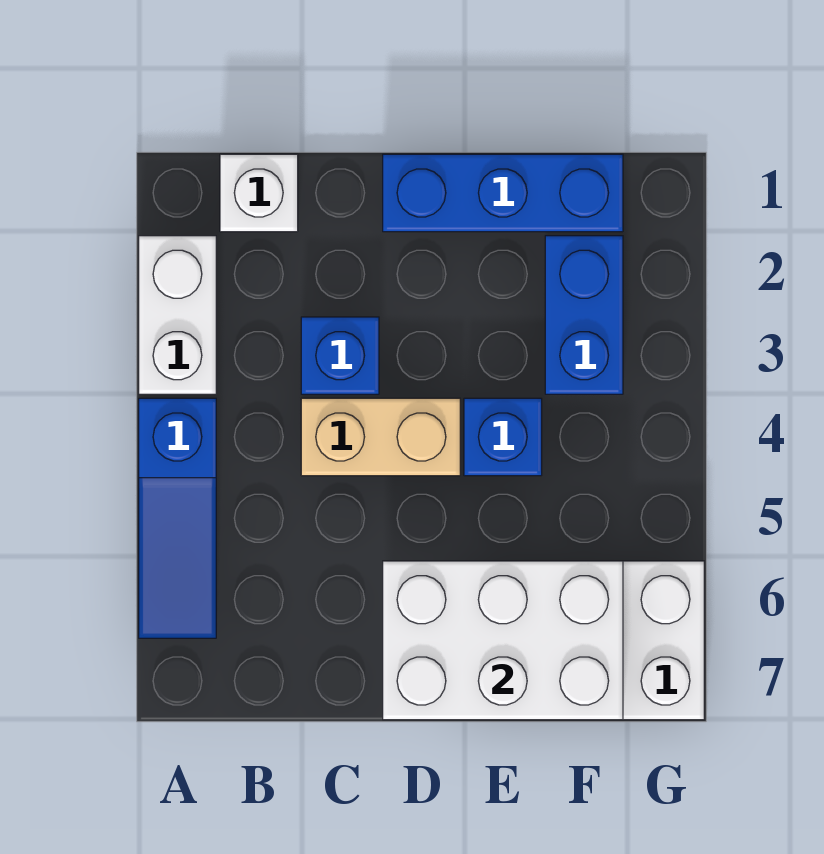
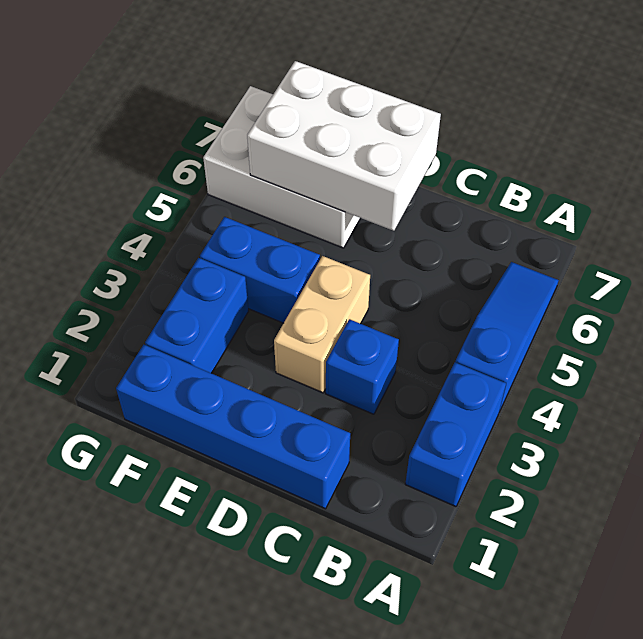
white 1x2 brick [139,236,216,394] -> blue 1x2 brick [405,362,506,507]
white 1x1 brick [220,154,298,232] -> none
tan 1x2 brick [301,398,460,476] -> tan 1x2 brick turned to [274,256,370,393]
blue 1x3 brick [383,154,623,232] -> blue 1x4 brick [116,345,350,509]
blue 1x1 brick [464,398,542,476] -> blue 1x2 brick [200,217,320,323]

